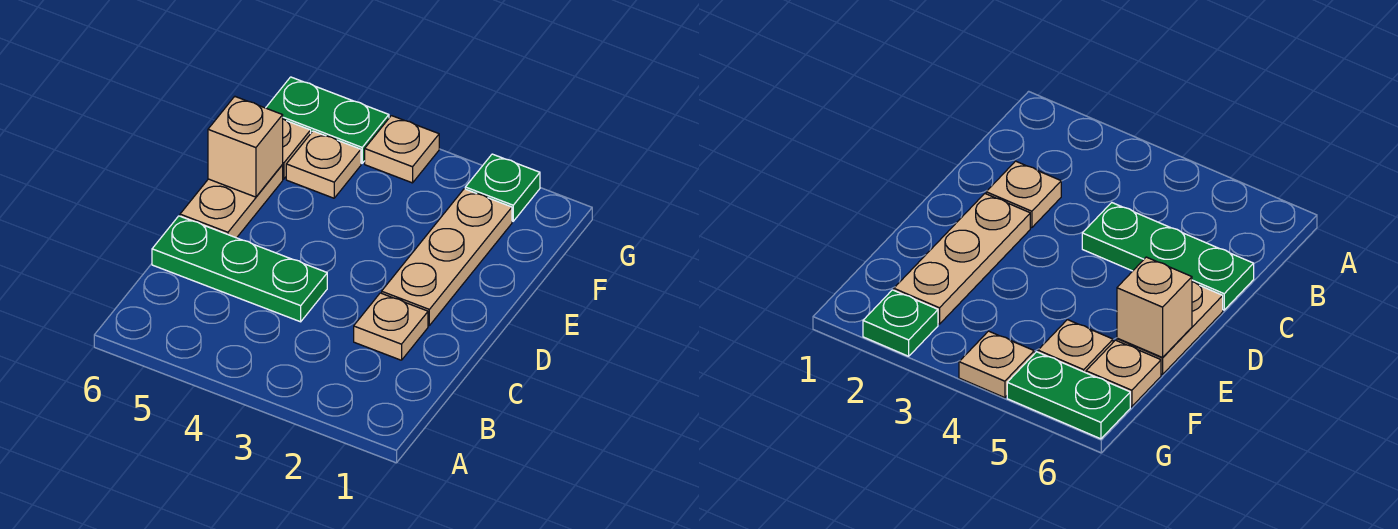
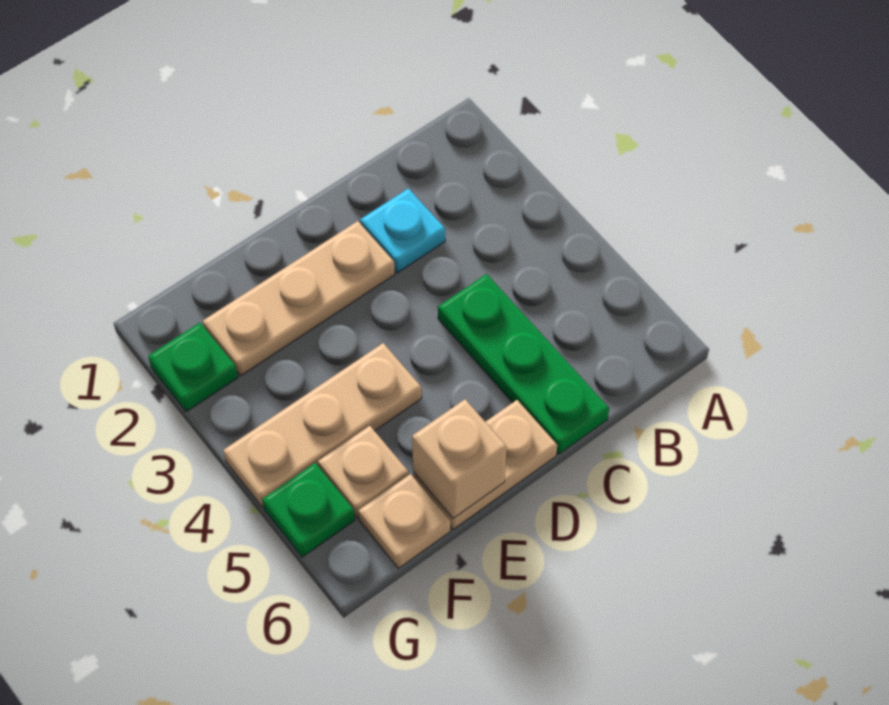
tan 1x1 plate [354,293,428,360] -> cyan 1x1 plate [360,189,445,273]
tan 1x1 plate [365,116,439,183] -> tan 1x3 plate [223,343,422,507]
green 1x2 plate [266,77,389,163] -> green 1x1 plate [262,463,355,557]

